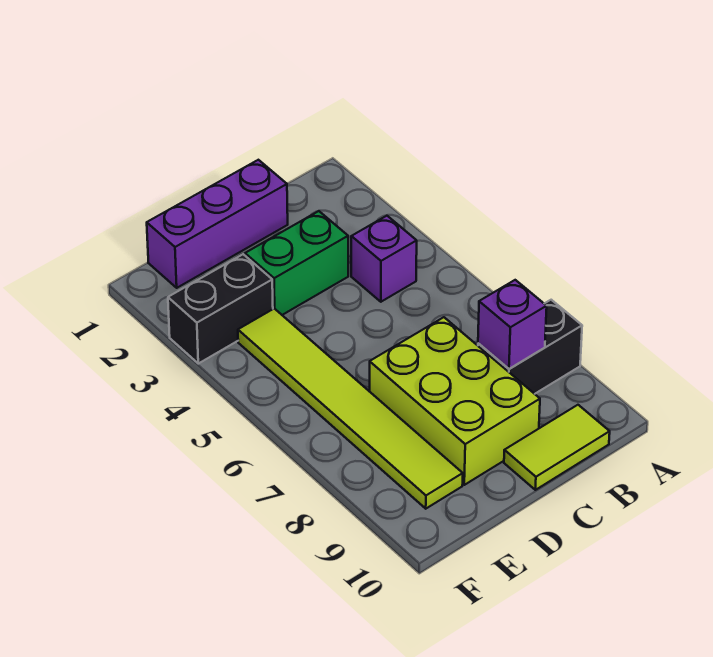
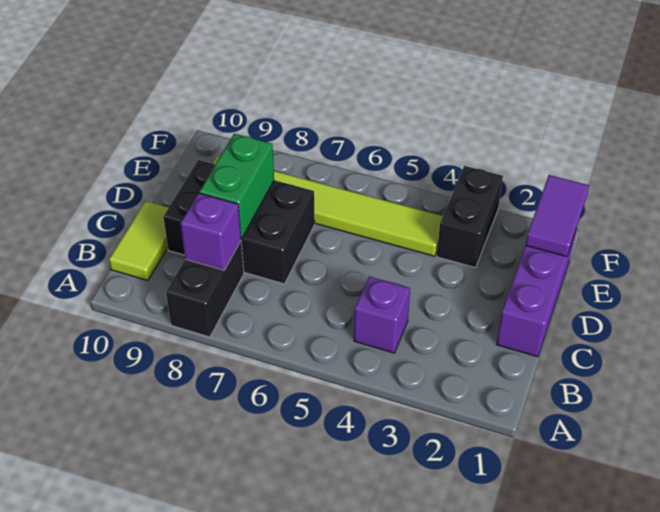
green 1x2 brick [245,211,348,315] -> green 1x2 brick moved to [199,134,274,238]
lime 2x3 brick [369,317,540,485] -> black 2x3 brick [163,160,315,284]
none -> purple 1x2 tile [526,175,589,257]

